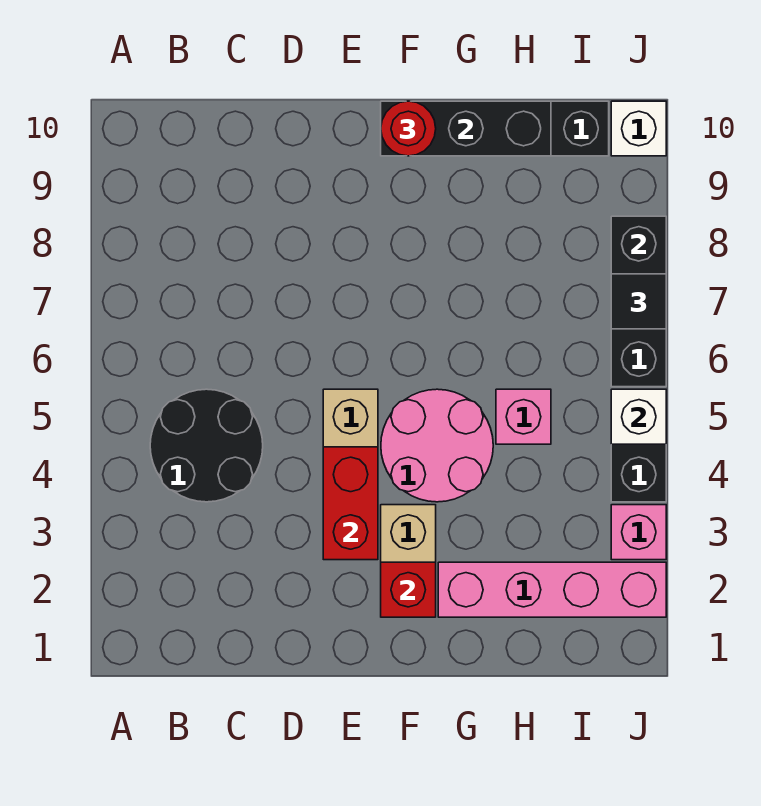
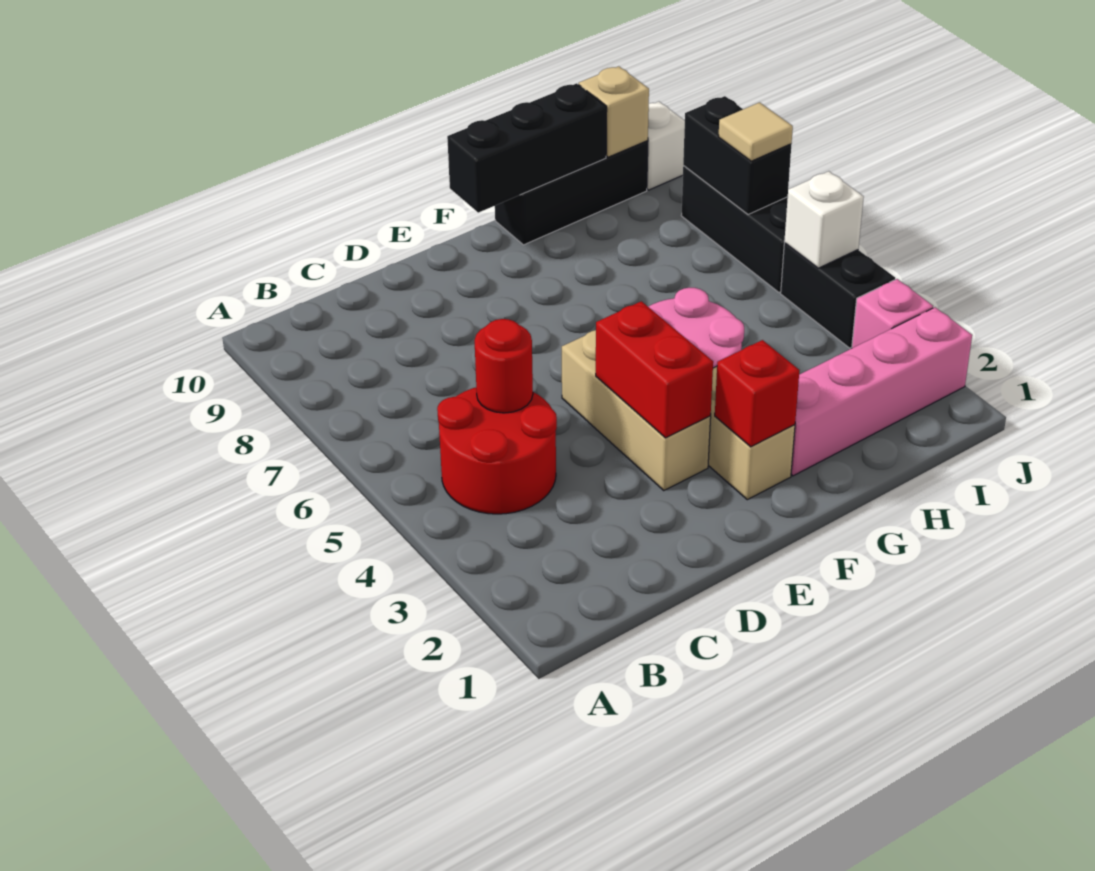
black 2x2 round brick [150,389,263,502] -> red 2x2 round brick [437,388,557,514]
red 1x1 round brick [381,101,436,156] -> red 1x1 round brick moved to [475,319,533,413]
pink 1x1 brick [496,389,551,444] -> none
none -> tan 1x1 brick [579,66,649,157]
black 1x1 tile [611,274,666,329] -> tan 1x1 tile [719,102,793,161]

